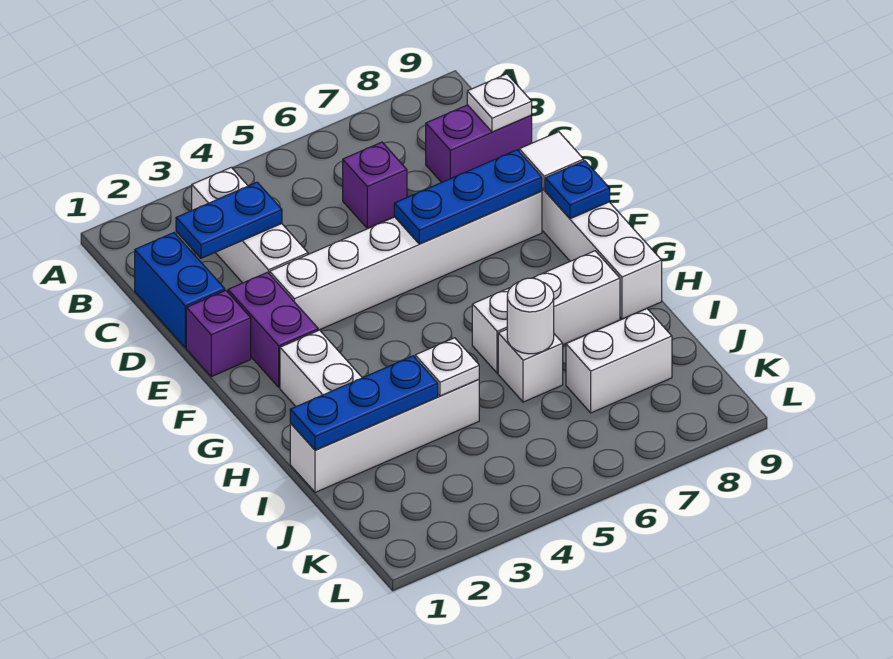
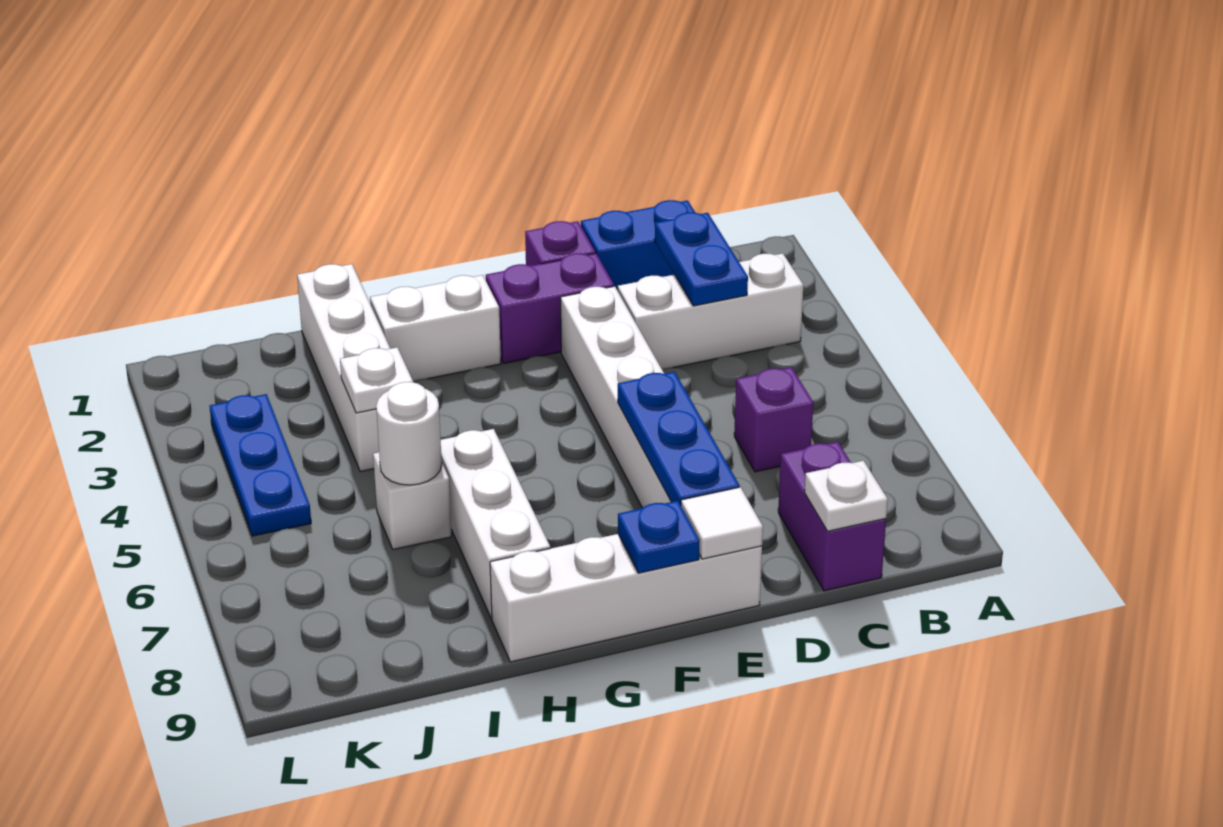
blue 1x3 plate [290,356,438,450] -> blue 1x3 plate moved to [210,394,311,536]
white 1x2 brick [566,309,672,413] -> none

